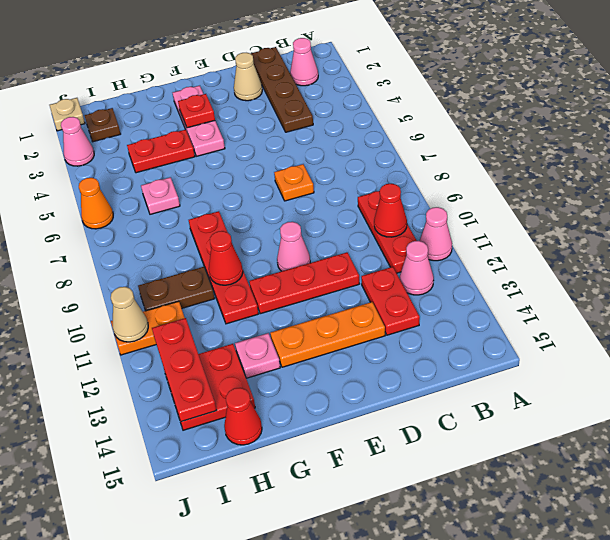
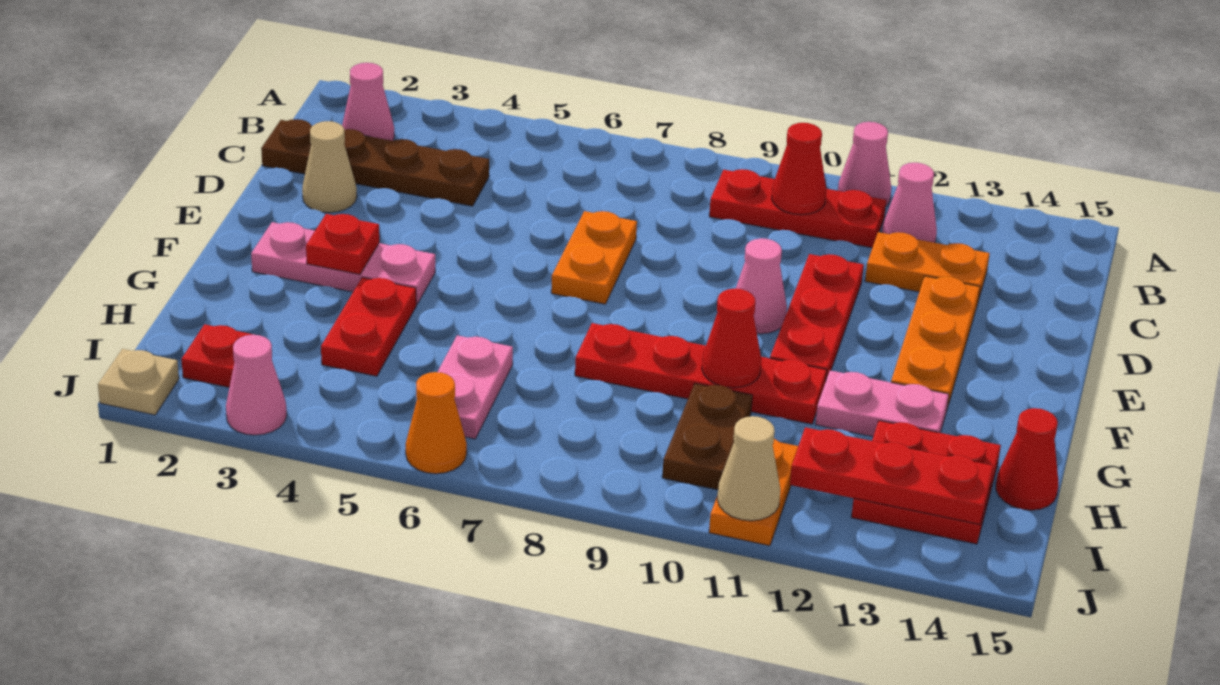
red 1x2 plate [361,267,420,335] -> orange 1x2 plate [865,232,990,301]
orange 1x1 plate [274,164,314,201] -> orange 1x2 plate [551,211,637,304]
pink 1x1 plate [235,333,280,378] -> pink 1x2 plate [815,370,949,436]
pink 1x1 plate [141,177,180,214] -> pink 1x2 plate [438,335,513,439]
brown 1x1 plate [85,108,121,142] -> red 1x1 plate [181,324,254,387]

